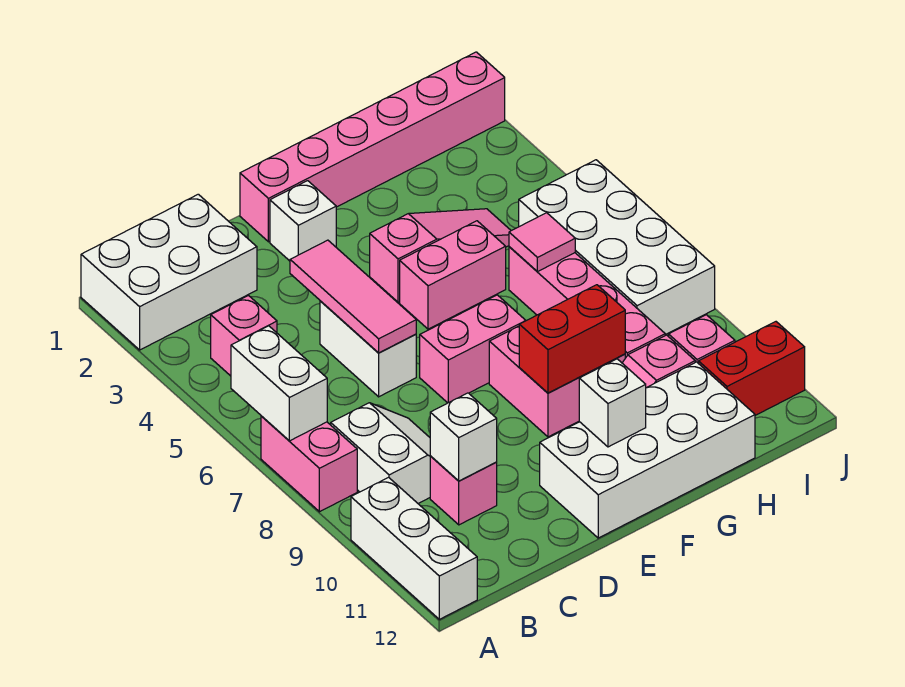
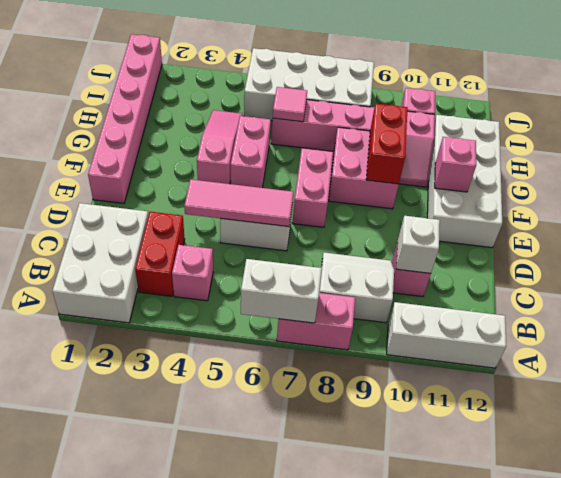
white 1x1 brick [270,181,336,261] -> none
white 1x1 brick [579,359,646,447] -> pink 1x1 brick [435,137,476,192]
red 1x2 brick [699,322,805,415] -> red 1x2 brick moved to [135,212,185,296]

